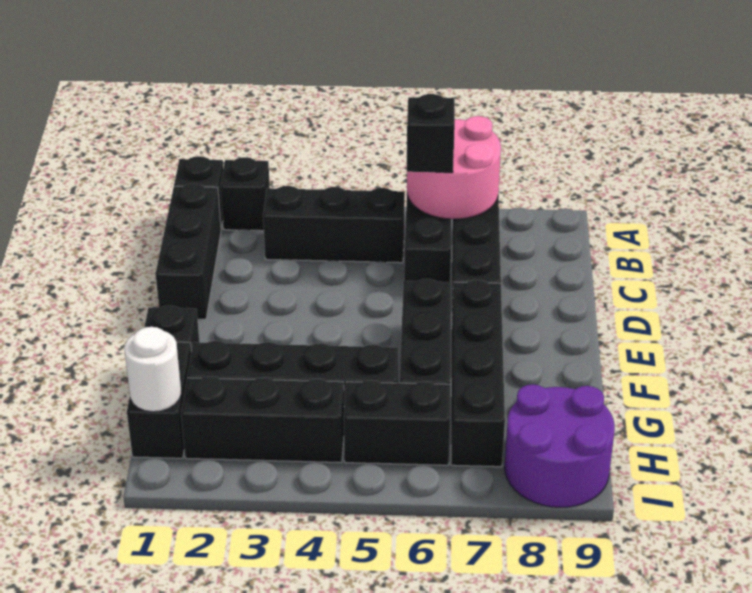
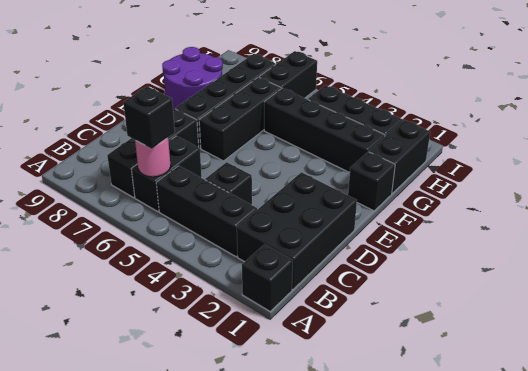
black 1x1 brick [220,157,270,231] -> black 1x1 brick moved to [205,162,252,205]
pink 2x2 round brick [407,116,501,219] -> pink 1x1 round brick [135,138,171,177]
black 1x3 brick [156,184,221,319] -> black 2x3 brick [237,172,357,289]
white 1x1 round brick [124,327,181,412] -> none
black 1x2 brick [344,380,450,465] -> black 1x2 brick turned to [259,51,317,98]
purple 2x2 round brick [505,384,615,507] -> purple 2x2 round brick moved to [162,47,223,109]

